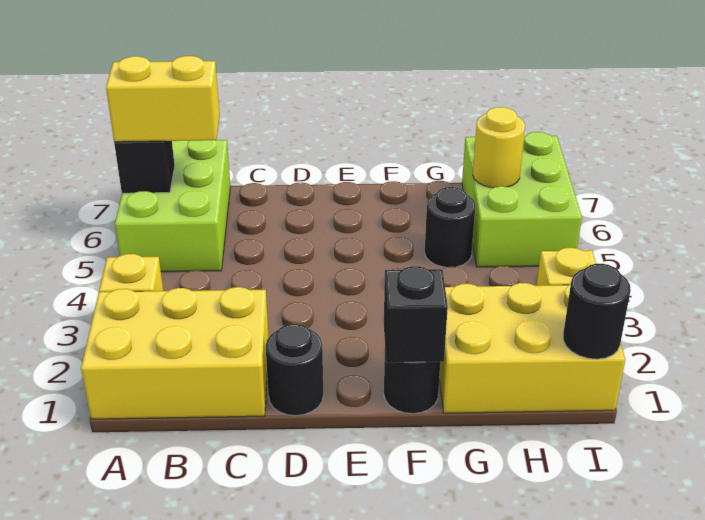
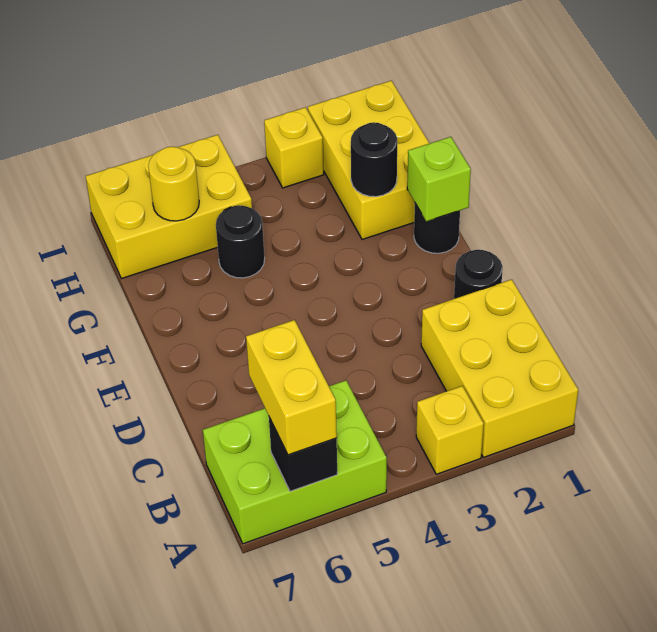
black 1x1 brick [384,266,448,363] -> lime 1x1 brick [407,137,471,221]
lime 2x3 brick [462,132,582,267] -> yellow 2x3 brick [86,135,252,279]
black 1x1 round brick [563,264,631,359] -> black 1x1 round brick moved to [351,122,397,197]

